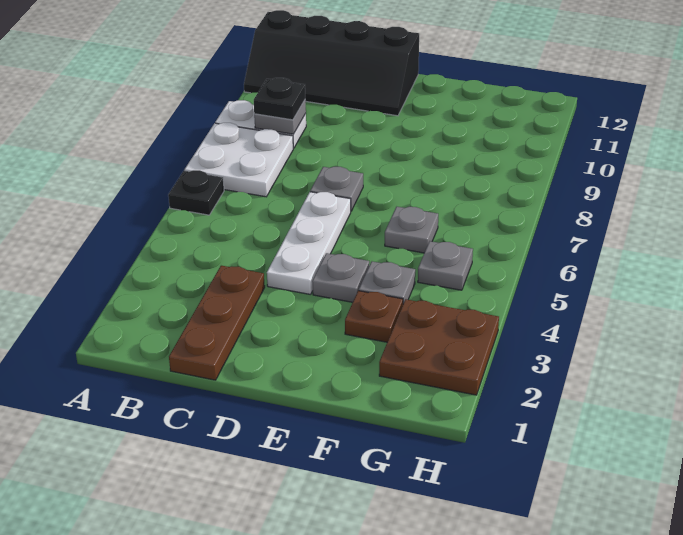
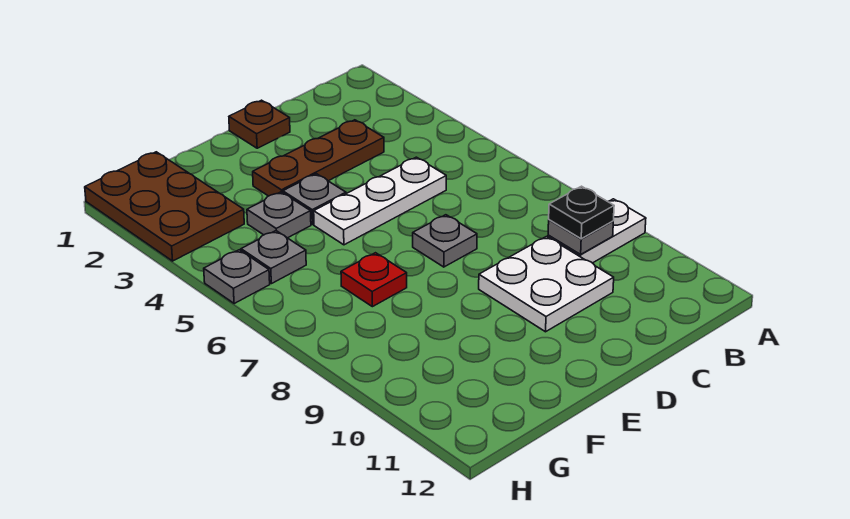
black 1x1 plate [168,170,224,215] -> none
white 2x2 plate [185,123,293,197] -> white 2x2 plate moved to [479,237,614,332]
black 2x4 slope [244,10,419,116] -> none
brown 1x3 plate [169,266,265,380] -> brown 1x3 plate turned to [253,120,384,196]
white 1x3 plate [267,192,351,295] -> white 1x3 plate turned to [314,157,446,245]
brown 1x1 plate [345,291,403,342] -> brown 1x1 plate moved to [229,100,290,148]
grey 1x1 plate [385,207,438,253] -> grey 1x1 plate moved to [204,250,270,304]
none -> red 1x1 plate [341,253,407,307]
brown 2x2 plate [379,299,499,395] -> brown 2x3 plate [85,152,244,261]

